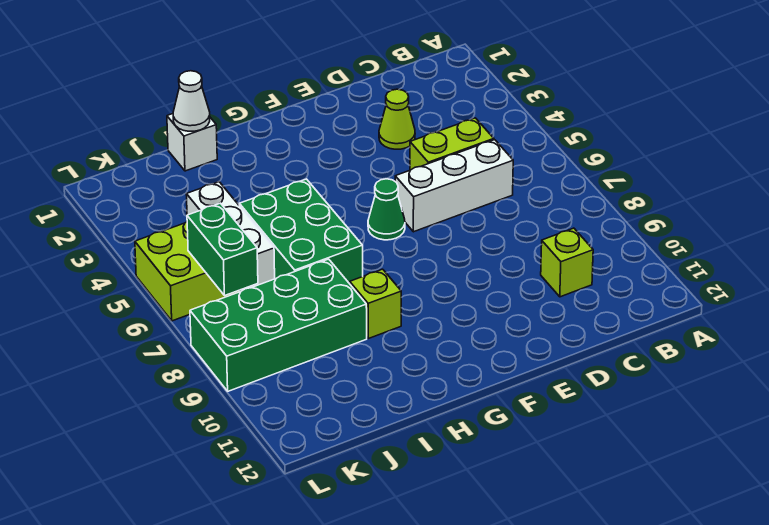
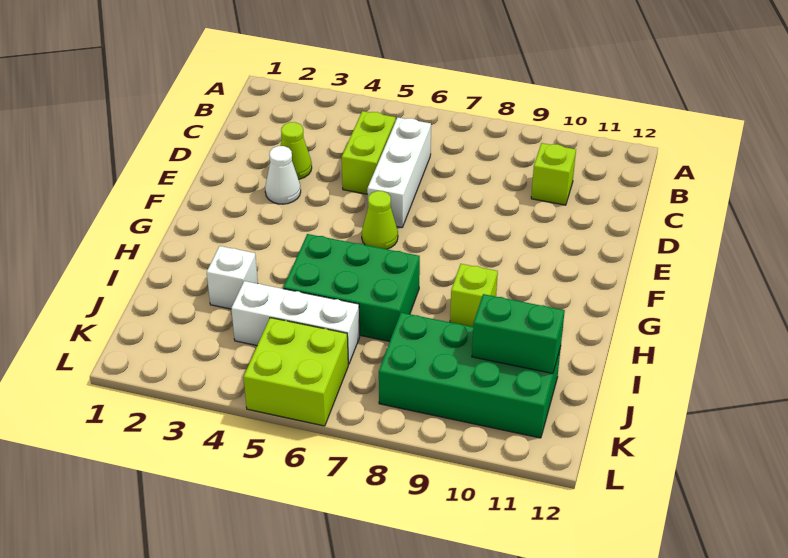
green 1x1 cone [368,179,405,240] -> lime 1x1 cone [362,191,398,249]
white 1x1 brick [167,114,217,171] -> white 1x1 brick moved to [207,246,258,309]
white 1x1 cone [173,71,210,131] -> white 1x1 cone moved to [265,146,301,204]
green 2x4 brick [190,259,367,391] -> green 2x4 brick turned to [379,313,561,438]
green 1x2 brick [187,203,258,296] -> green 1x2 brick moved to [472,294,565,373]

